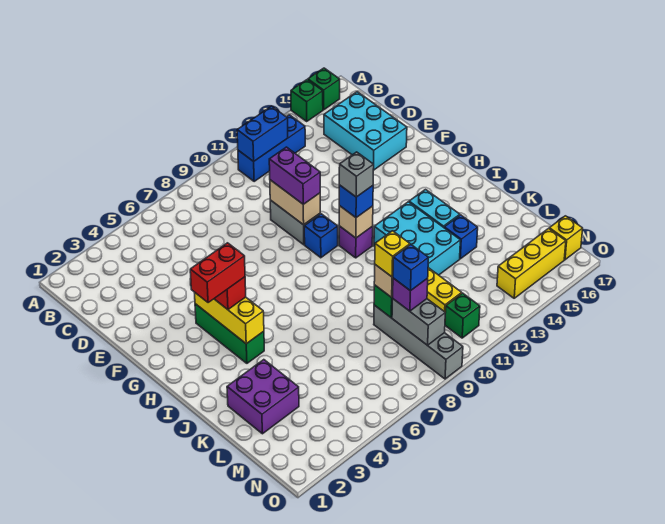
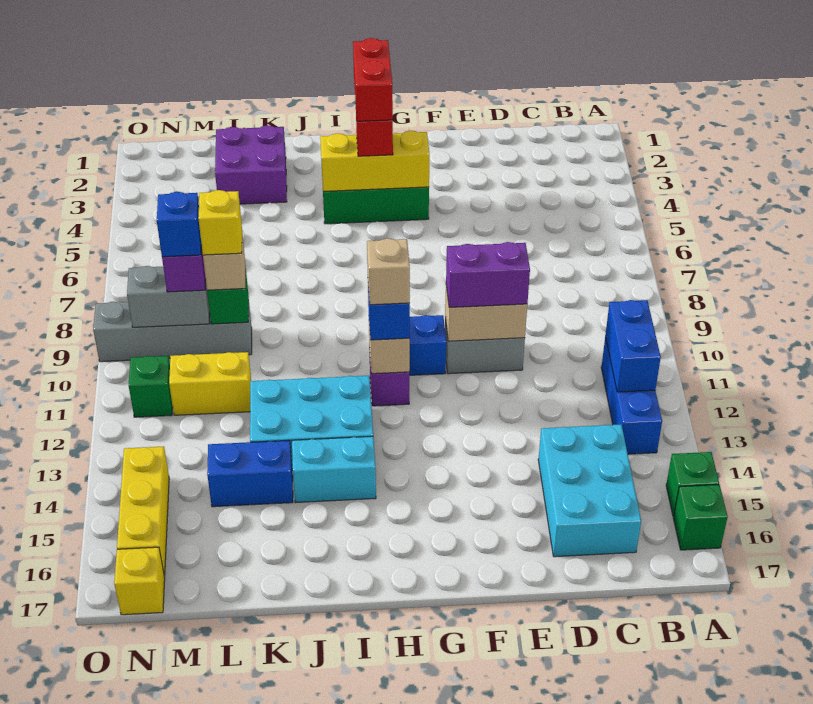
cyan 2x3 brick [324,92,407,170] -> cyan 2x3 brick turned to [538,424,641,557]
grey 1x1 brick [339,152,374,197] -> tan 1x1 brick [367,238,410,305]
blue 1x1 brick [444,215,478,259] -> blue 1x2 brick [207,440,293,507]

